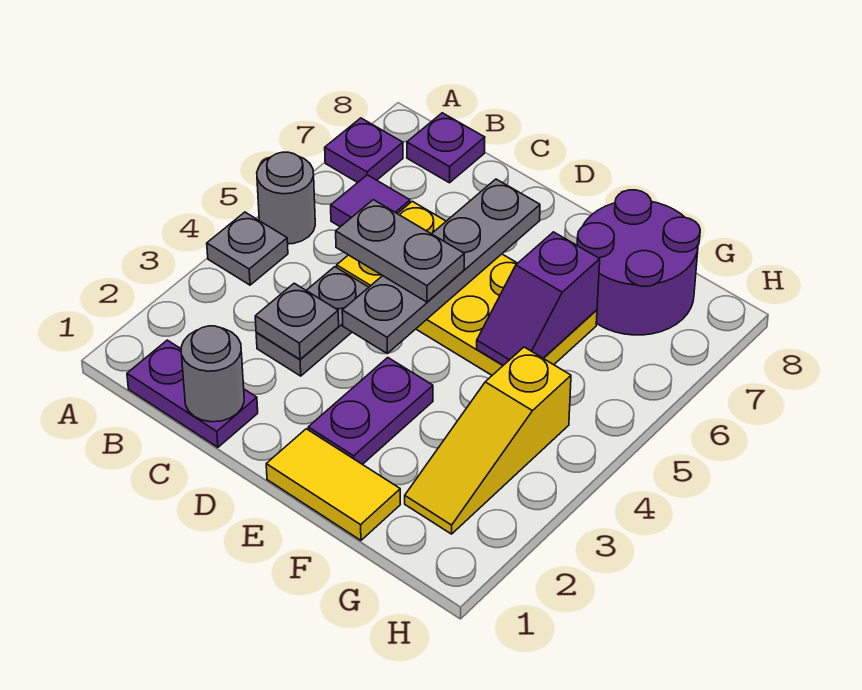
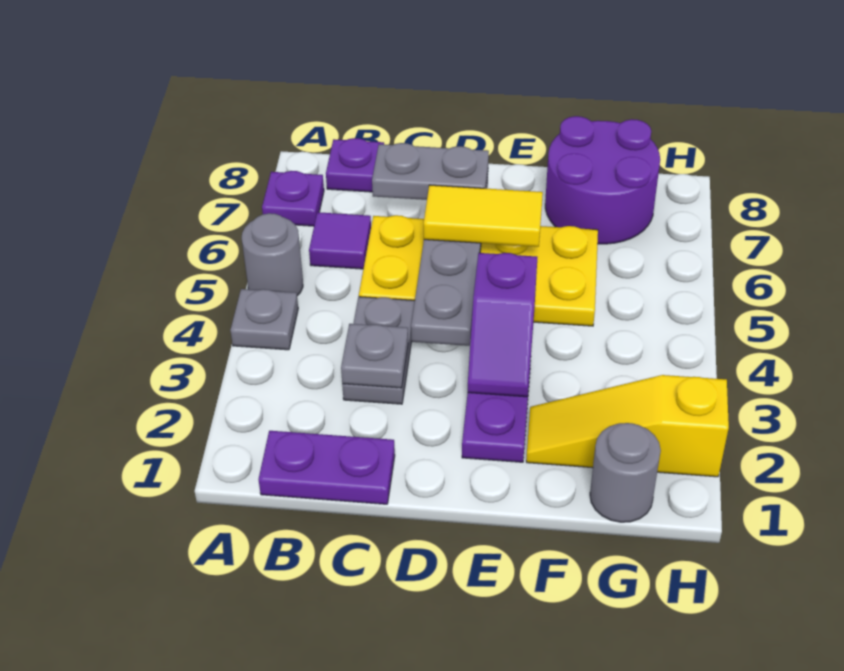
grey 1x1 round brick [181,326,244,422] -> grey 1x1 round brick moved to [590,423,661,522]
grey 1x2 plate [336,200,464,302] -> grey 1x2 plate moved to [372,143,489,200]
yellow 1x2 tile [266,429,400,540] -> yellow 1x2 tile moved to [424,185,543,247]
purple 1x2 slope [477,232,600,365] -> purple 1x2 slope moved to [468,253,537,397]
yellow 1x3 slope [405,347,571,534] -> yellow 1x3 slope turned to [526,375,729,477]

